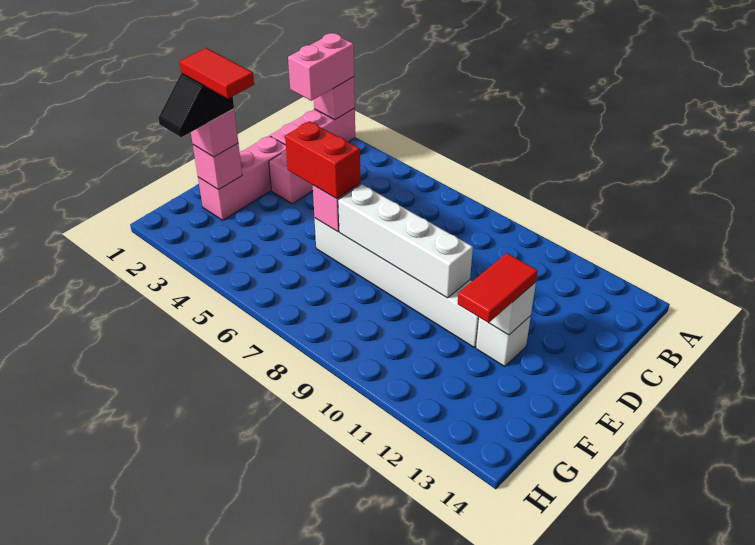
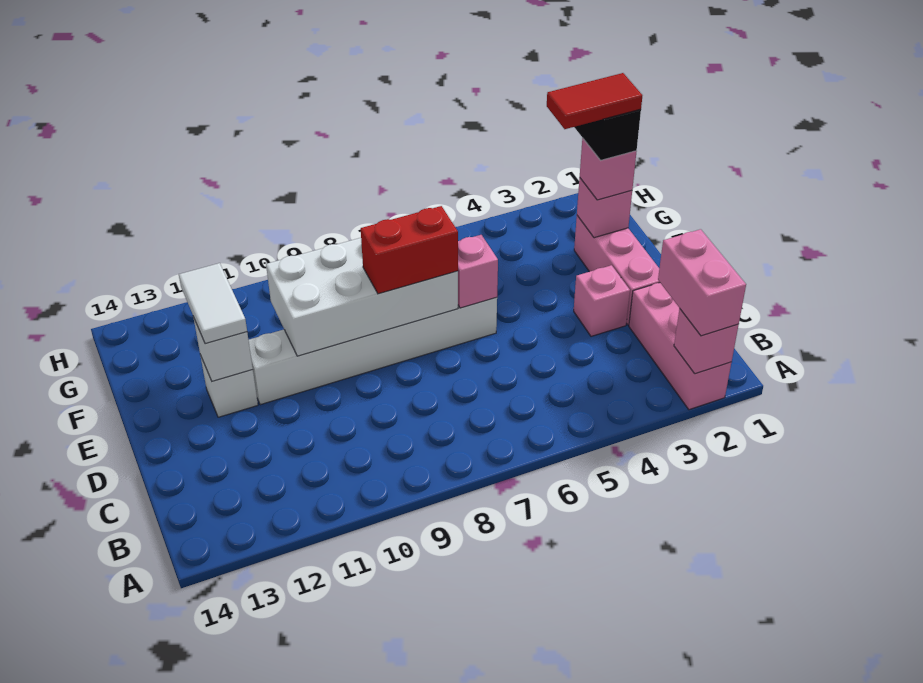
red 1x2 brick [285,121,360,199] -> red 1x2 brick moved to [361,206,458,294]
white 1x4 brick [338,184,473,298] -> white 2x4 brick [266,238,458,356]
red 1x2 tile [458,253,538,323] -> white 1x2 tile [179,263,247,344]

